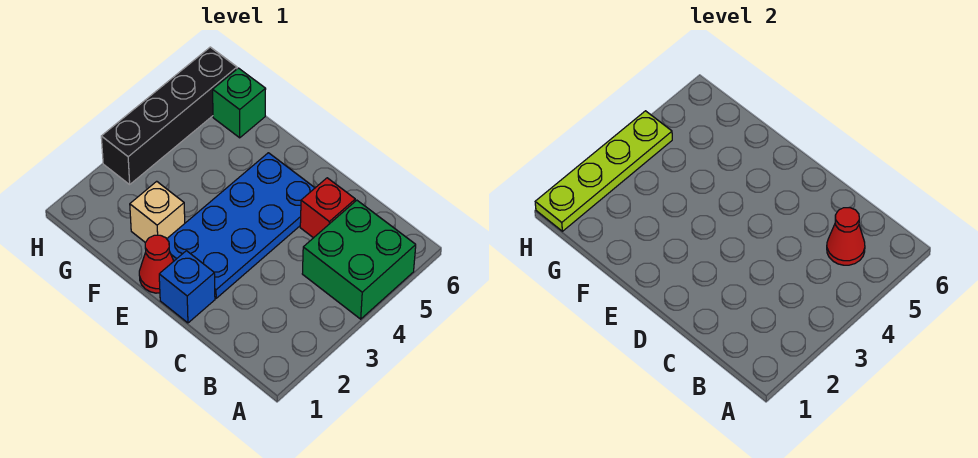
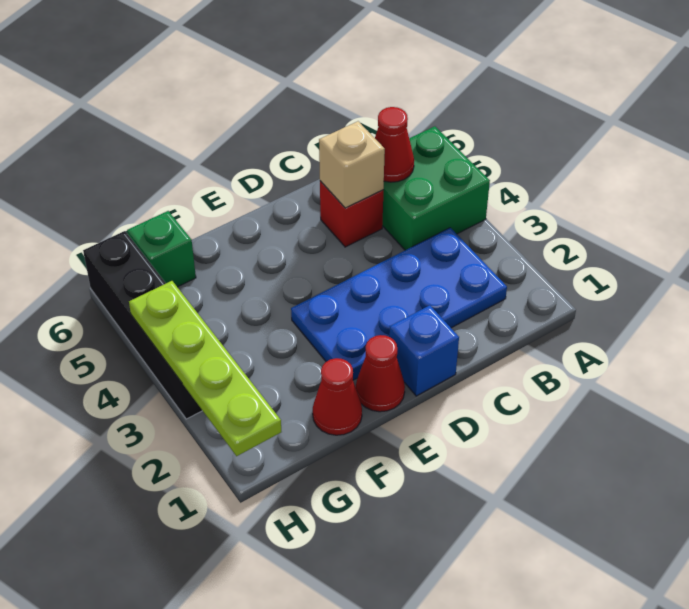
blue 2x4 plate [167,153,315,298] -> blue 2x4 plate turned to [291,228,507,380]
none -> red 1x1 cone [313,358,362,435]
tan 1x1 brick [130,181,185,242] -> tan 1x1 brick moved to [319,121,385,208]

